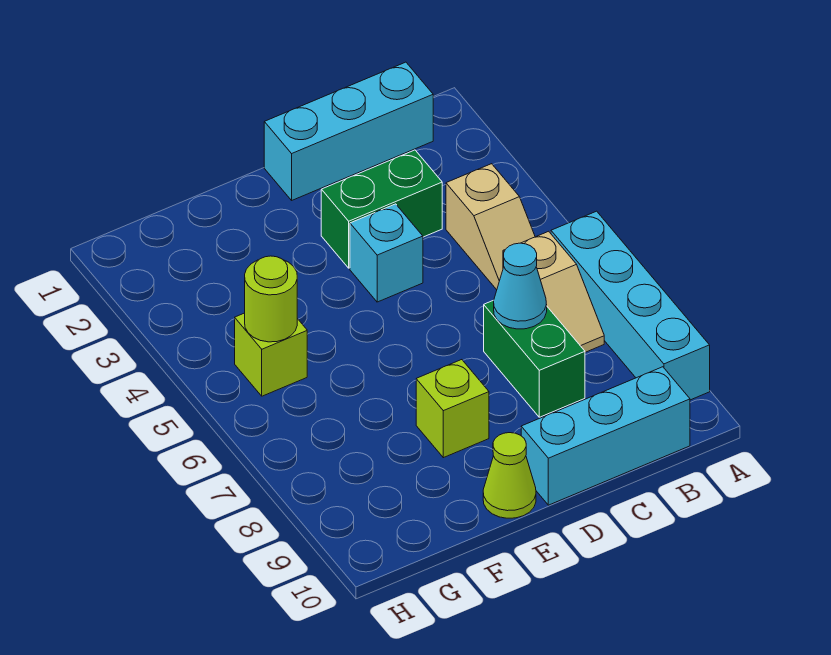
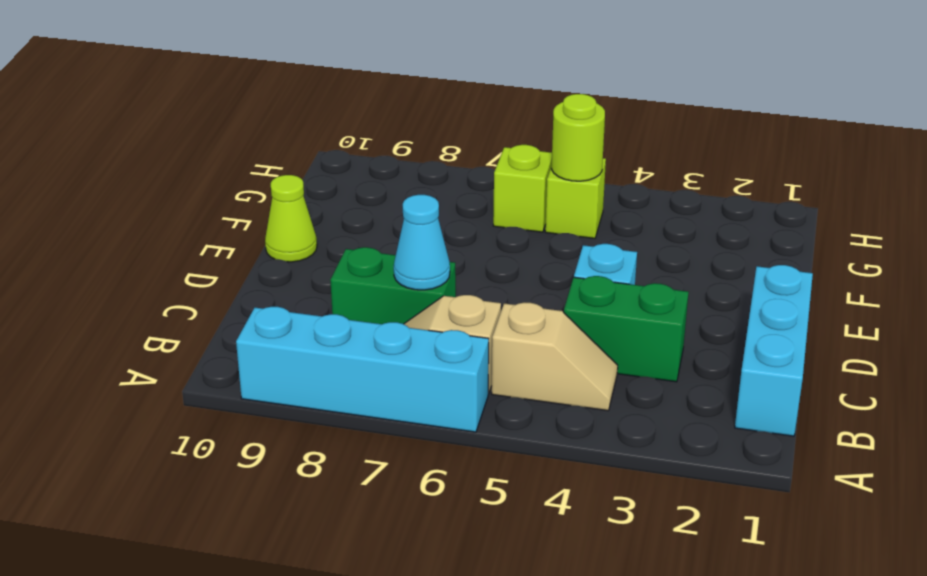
tan 1x2 slope [446,164,535,290] -> tan 1x2 slope turned to [492,302,618,411]
cyan 1x3 brick [521,367,690,505] -> none
green 1x2 brick [321,150,442,268] -> green 1x2 brick turned to [564,276,689,382]
lime 1x1 brick [416,360,489,458] -> lime 1x1 brick moved to [493,145,552,232]

